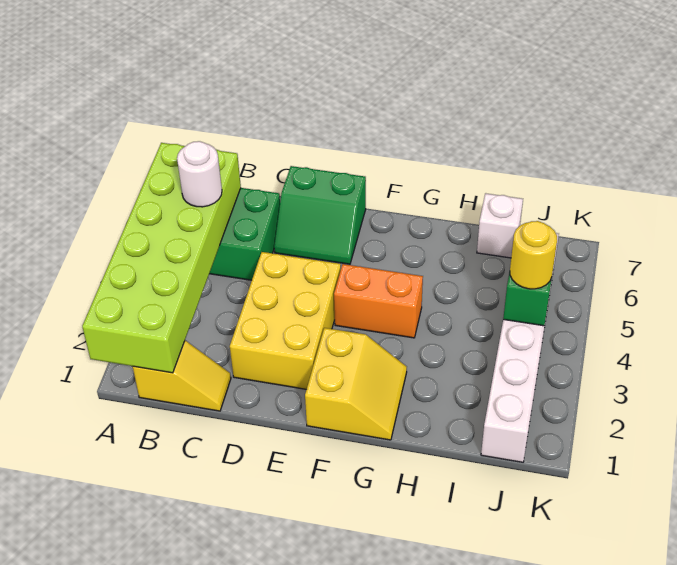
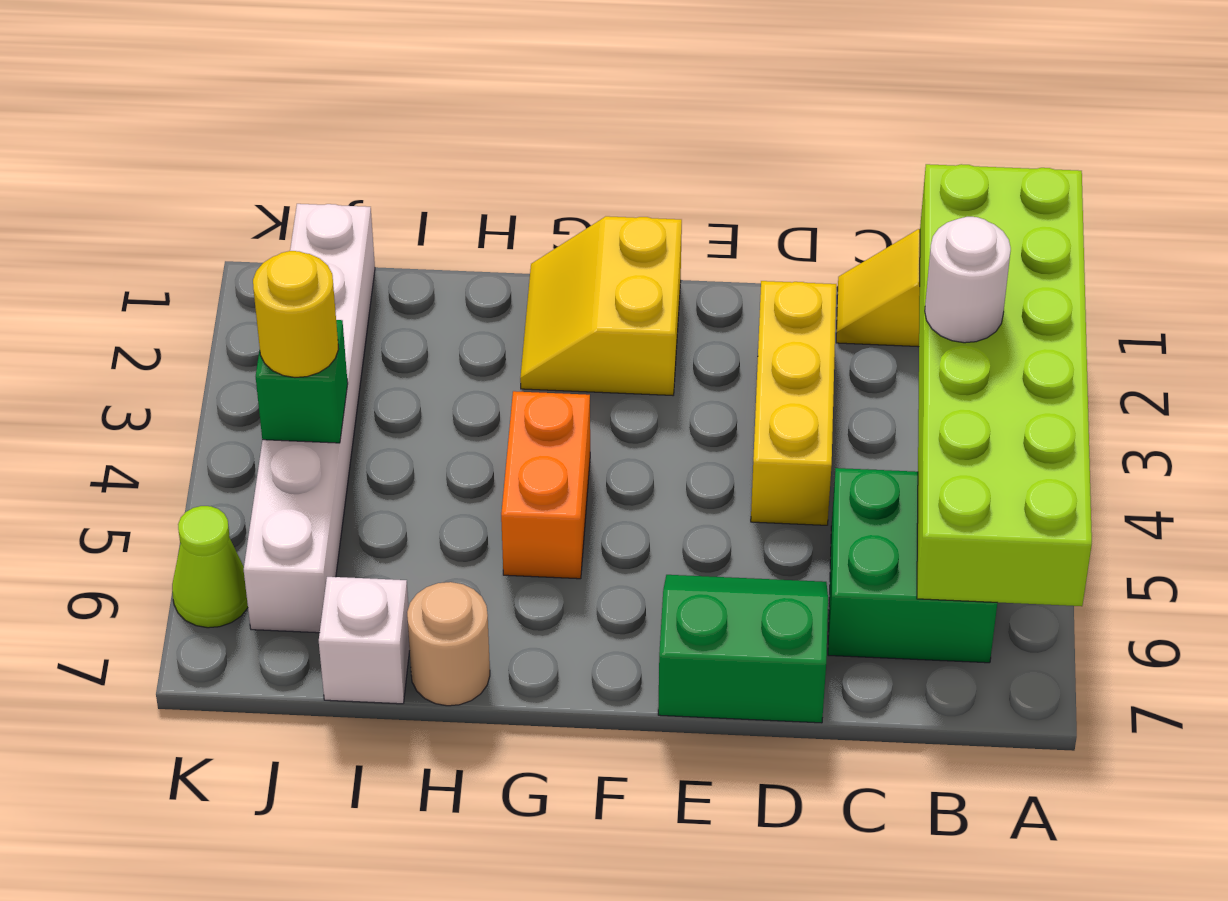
white 1x1 round brick [177,141,222,207] -> white 1x1 round brick moved to [925,217,1011,343]
yellow 2x3 brick [230,252,341,389] -> yellow 1x3 brick [751,281,836,525]
orange 1x2 brick [334,264,423,338] -> orange 1x2 brick turned to [501,391,590,579]
none -> tan 1x1 round brick [407,582,490,706]
none -> lime 1x1 cone [172,506,248,628]

